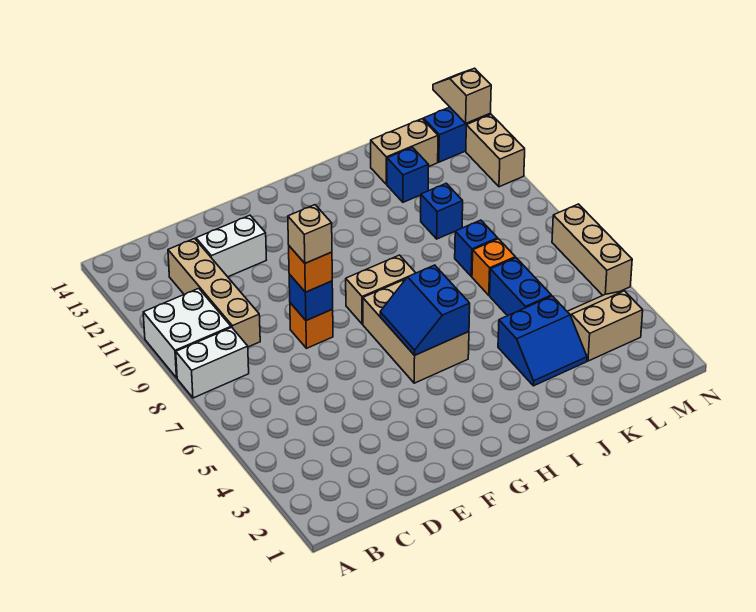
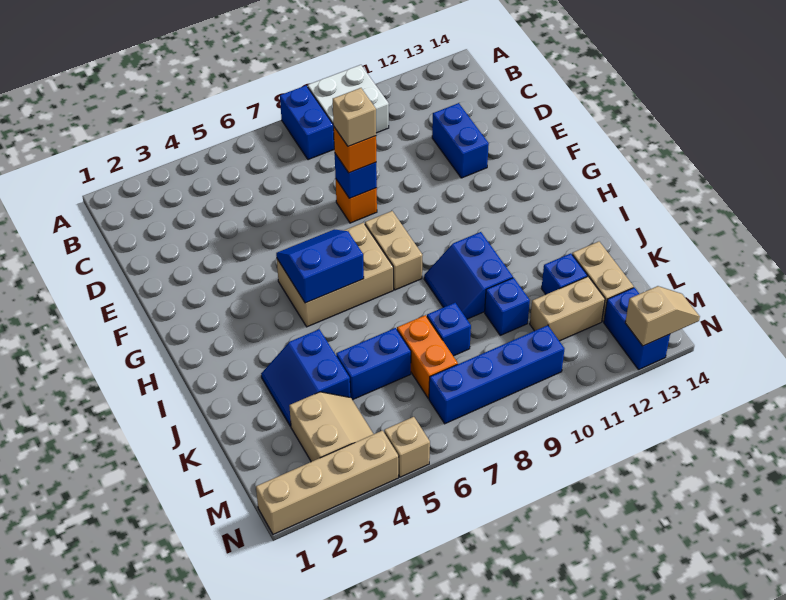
white 1x2 brick [176,327,249,398] -> blue 1x2 brick [280,86,334,160]
tan 1x4 brick [168,239,260,347] -> tan 1x4 brick moved to [256,431,399,534]
white 1x2 brick [196,215,266,277] -> blue 1x2 brick [432,103,489,178]
none -> blue 2x2 slope [424,232,513,319]
orange 1x1 brick [472,239,515,295] -> orange 1x2 brick [397,315,458,398]
none -> blue 1x4 brick [429,325,564,424]
tan 1x3 brick [552,204,632,295] -> tan 1x1 brick [384,417,430,477]
tan 1x2 brick [466,114,525,187] -> tan 1x2 brick moved to [530,277,605,341]

